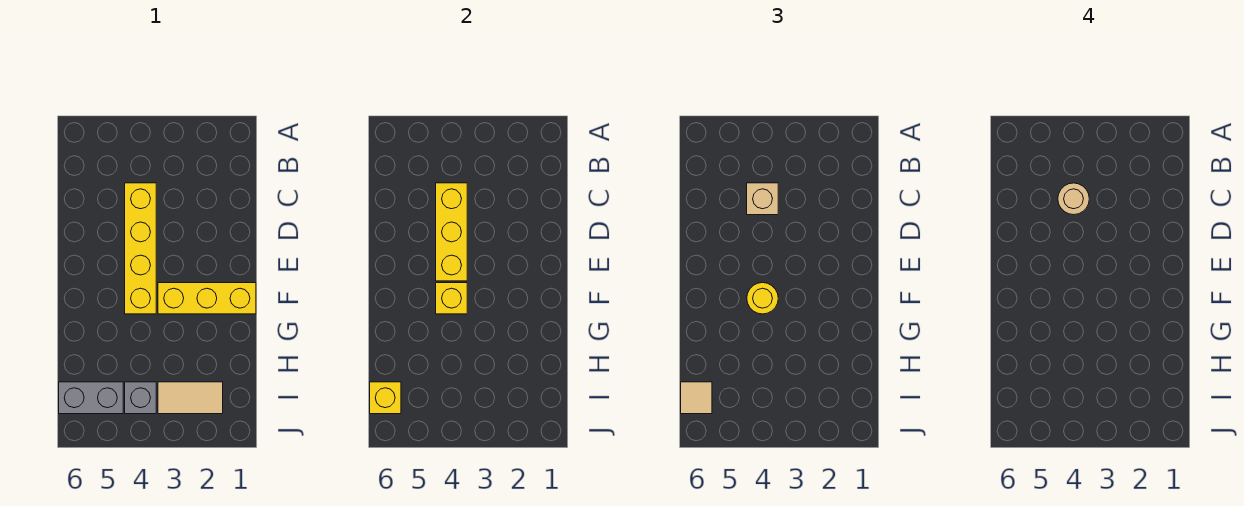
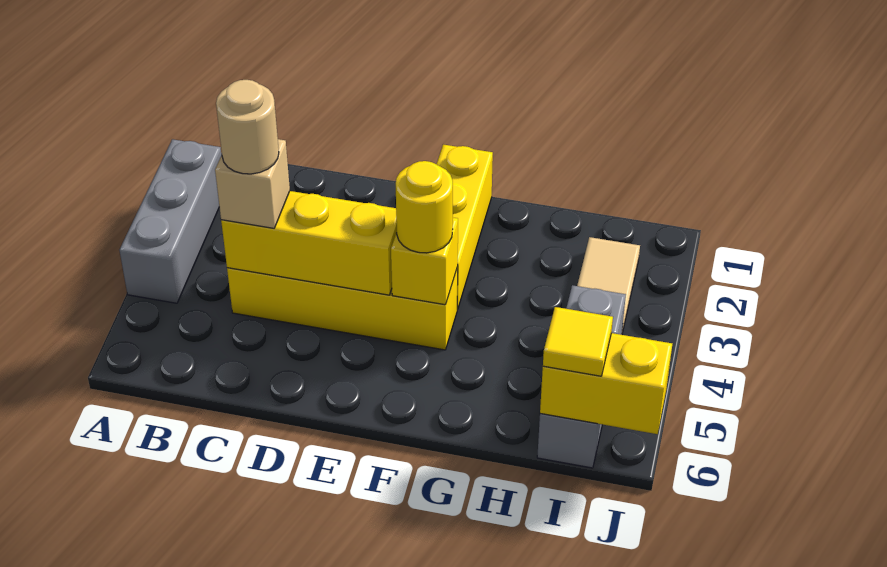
none -> grey 1x3 brick [119,139,221,303]
yellow 1x1 brick [370,382,401,414] -> yellow 1x2 brick [540,333,672,434]
tan 1x1 tile [681,382,712,414] -> yellow 1x1 tile [543,307,613,376]

